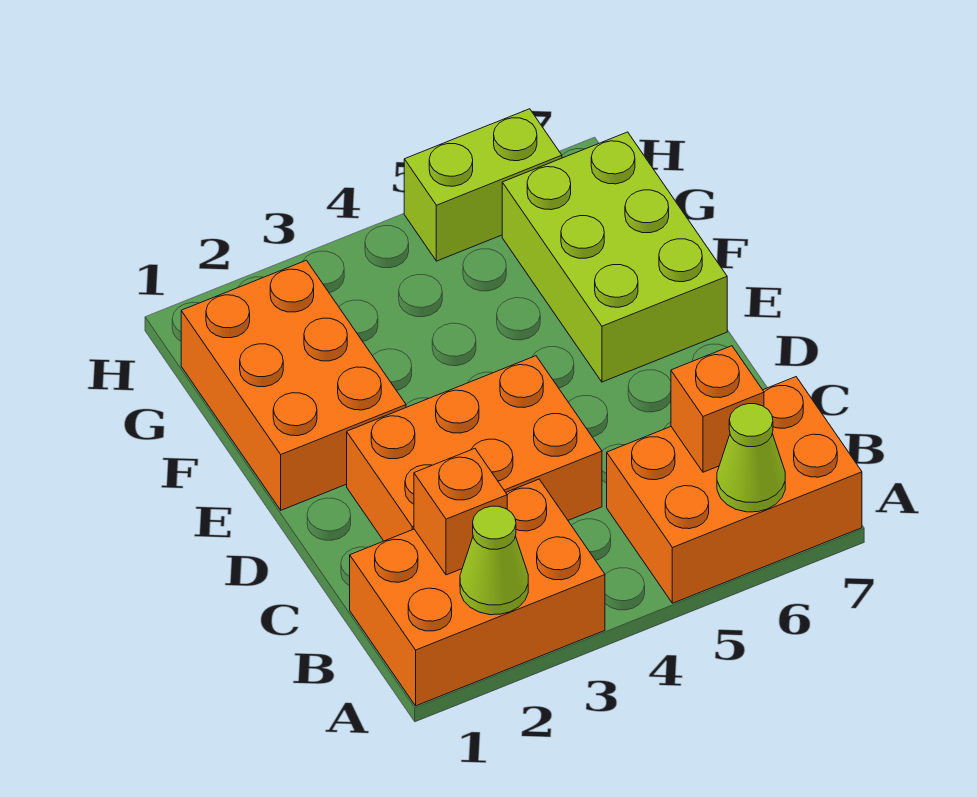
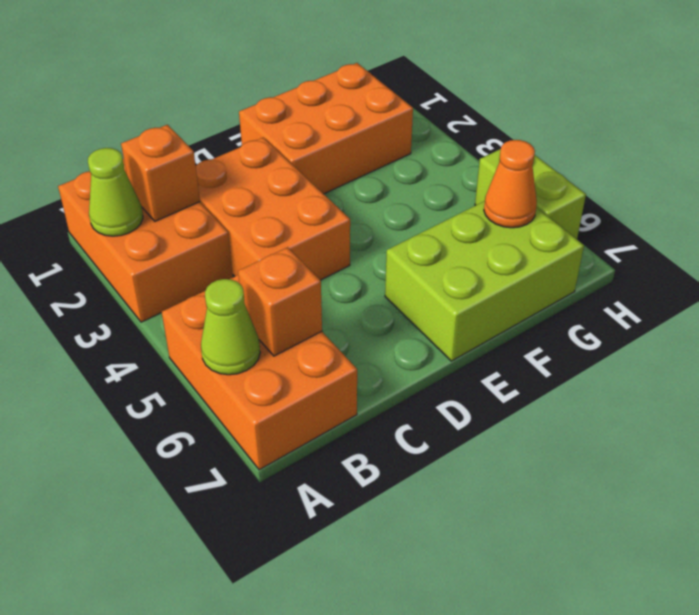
none -> orange 1x1 cone [484,140,537,228]

